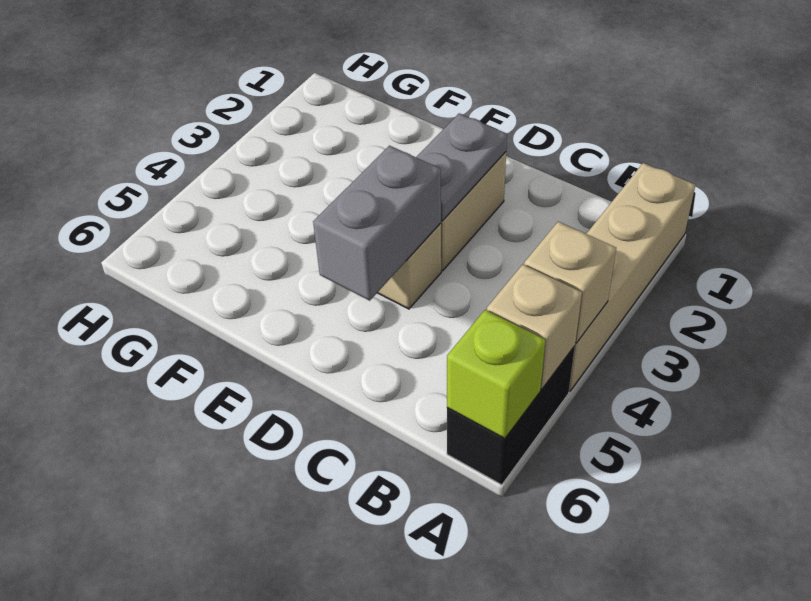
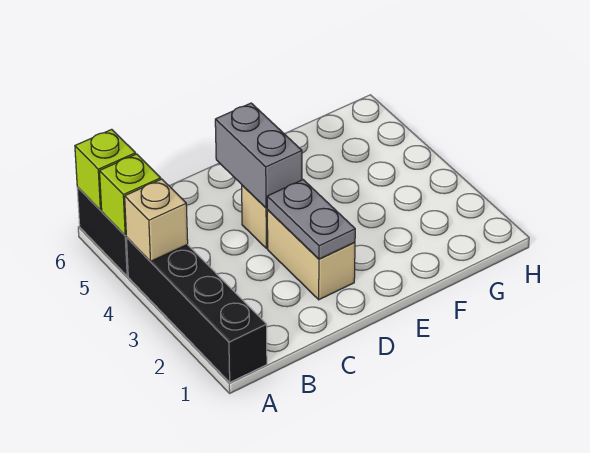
tan 1x4 brick [569,163,695,391] -> black 1x4 brick [127,238,267,382]
tan 1x1 brick [487,264,582,389] -> lime 1x1 brick [100,154,161,236]

